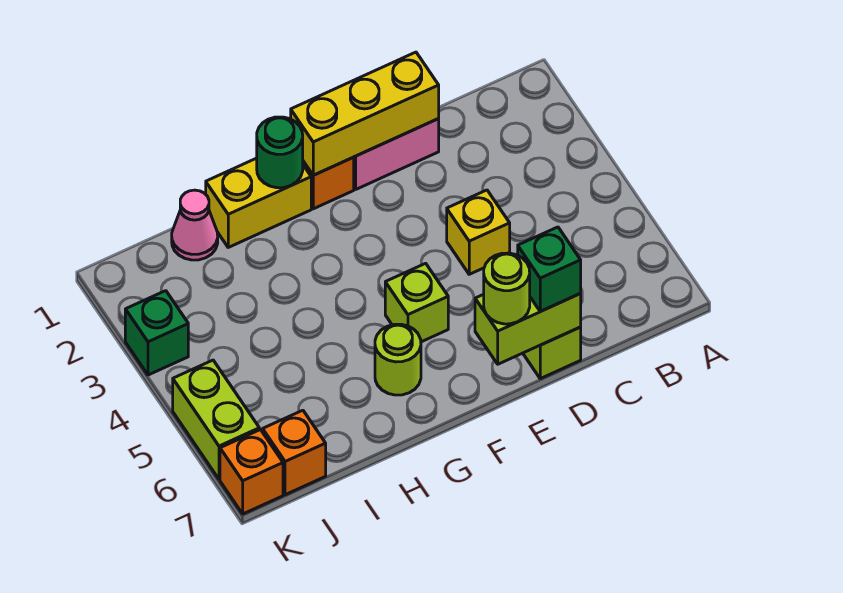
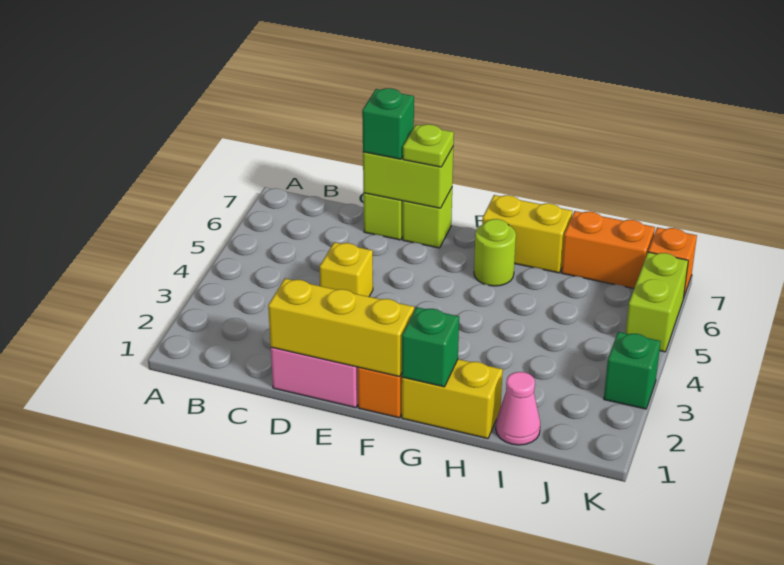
lime 1x1 round brick [484,253,530,324] -> lime 1x1 plate [403,124,454,167]
lime 1x1 brick [385,263,448,342] -> lime 1x1 brick moved to [403,188,452,248]
green 1x1 round brick [257,117,303,188] -> green 1x1 brick [402,307,459,387]
none -> yellow 1x2 brick [482,195,572,273]
orange 1x1 brick [263,410,326,495] -> orange 1x2 brick [561,211,655,288]

